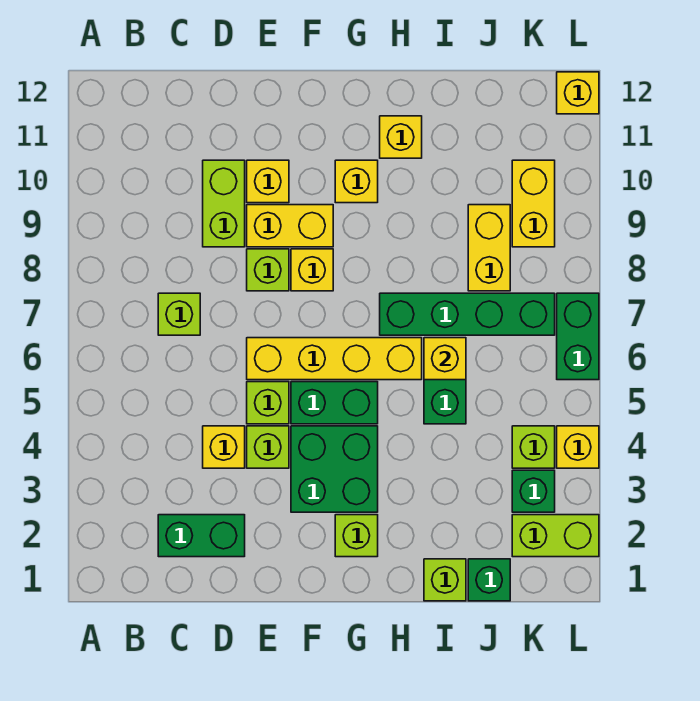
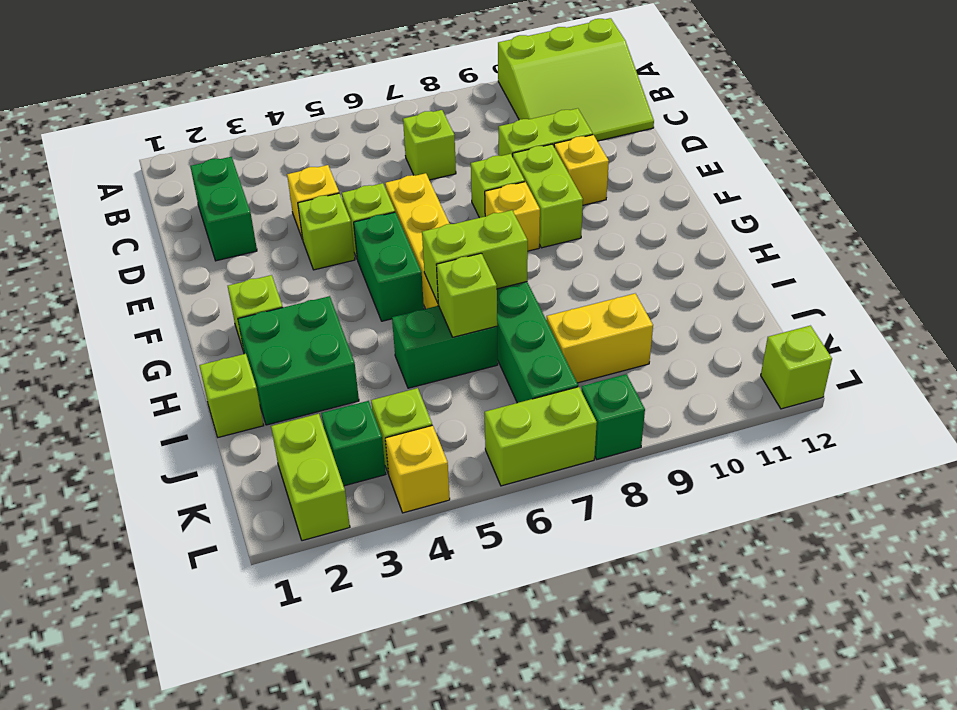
none -> lime 3x3 slope [498,18,654,141]
yellow 1x2 brick [247,205,333,247] -> lime 1x2 brick [513,144,583,248]
green 2x2 brick [291,426,378,512] -> green 2x2 brick moved to [238,296,359,425]
yellow 1x1 brick [335,160,378,203] -> none
none -> lime 1x2 brick [422,210,528,303]
yellow 1x1 brick [380,116,422,158] -> none
yellow 1x1 brick [424,338,466,380] -> lime 1x1 brick [436,253,497,337]
green 1x1 brick [468,559,510,601] -> green 1x1 brick moved to [581,374,645,459]
yellow 1x2 brick [512,160,555,247] -> none
green 1x2 brick [557,293,599,380] -> lime 1x2 brick [485,387,597,486]
yellow 1x1 brick [557,72,599,114] -> lime 1x1 brick [761,326,832,409]

